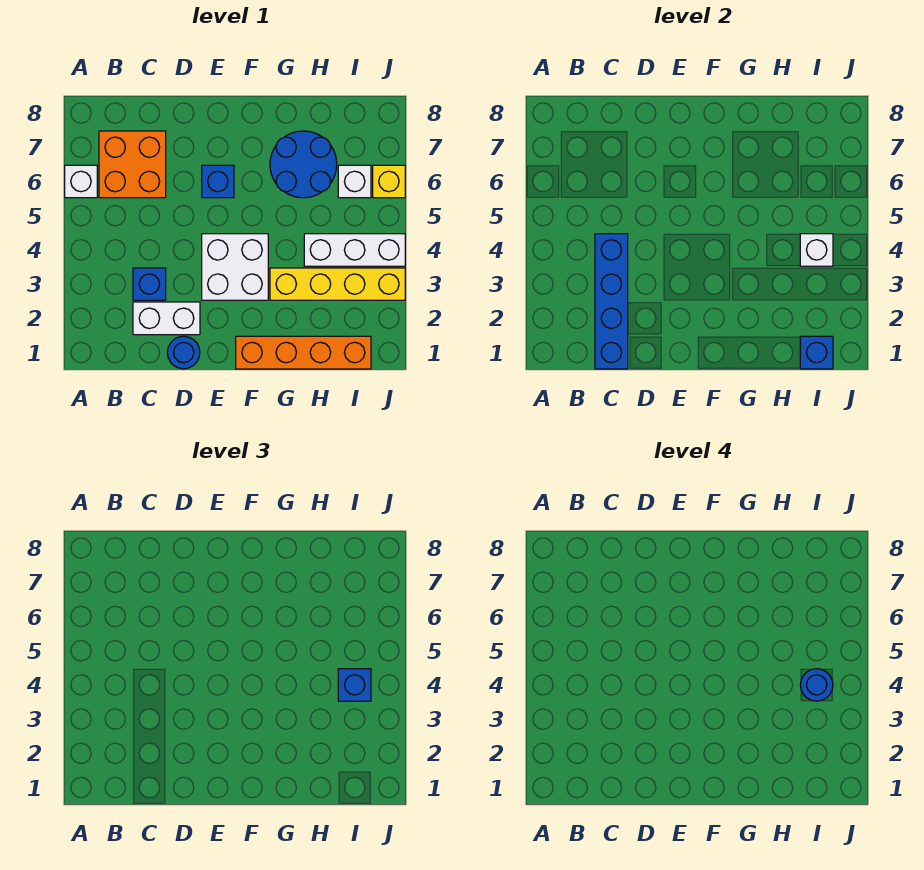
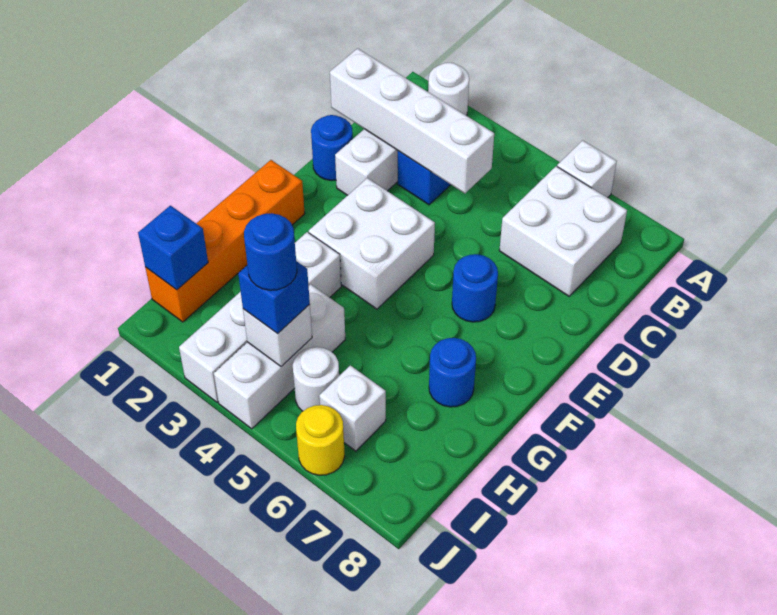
none -> white 1x1 round brick [428,63,469,116]
orange 2x2 brick [99,131,166,198] -> white 2x2 brick [499,166,627,296]
blue 1x4 brick [595,234,628,369] -> white 1x4 brick [330,48,494,193]
blue 1x1 brick [202,165,234,198] -> blue 1x1 round brick [452,254,498,322]
yellow 1x4 brick [270,268,405,300] -> white 1x4 brick [179,232,341,402]
blue 2x2 round brick [270,131,337,198] -> blue 1x1 round brick [429,338,476,407]
none -> white 1x1 round brick [293,347,339,411]
yellow 1x1 brick [373,165,405,198] -> yellow 1x1 round brick [296,405,345,475]

